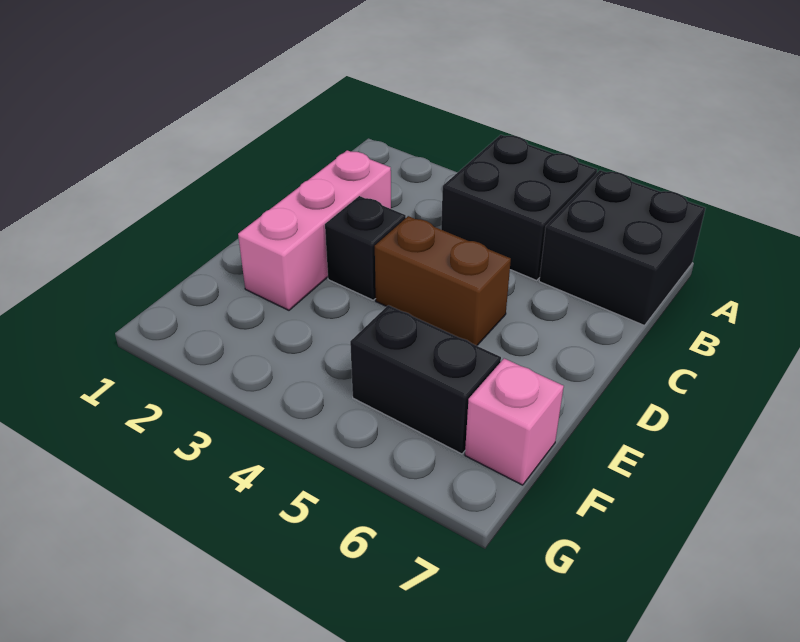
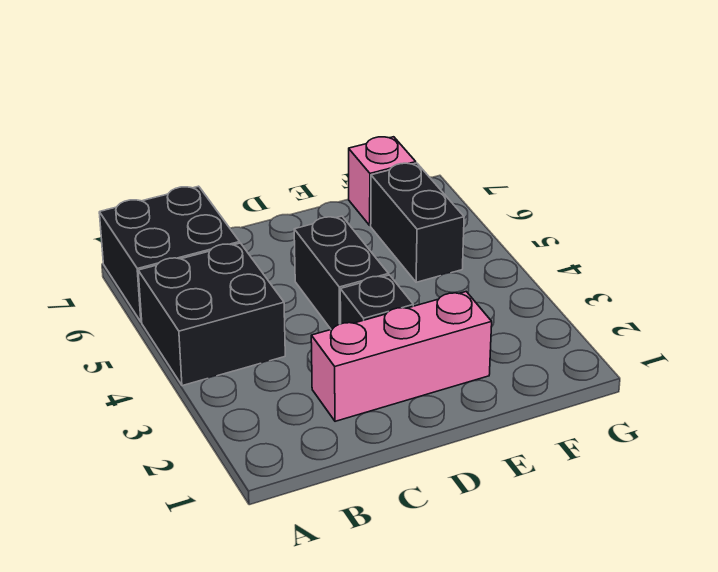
brown 1x2 brick [375,216,511,346] -> black 1x2 brick [294,216,389,329]

